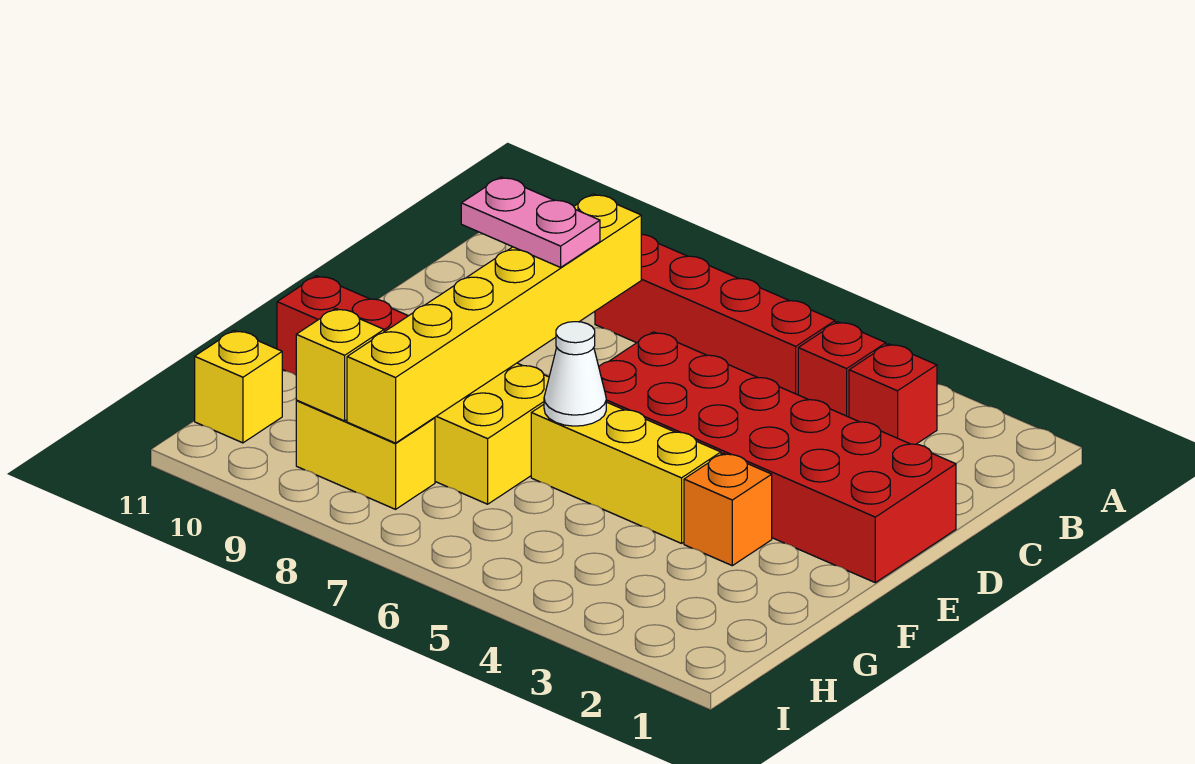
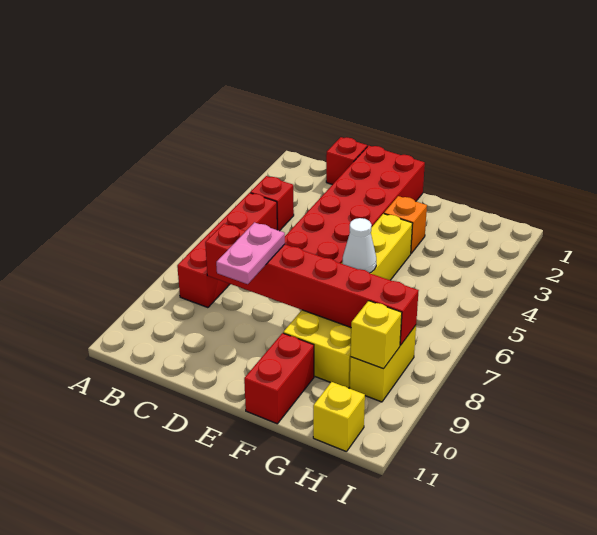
red 1x1 brick [849,344,937,444] -> red 1x1 brick moved to [326,137,367,185]
yellow 1x6 brick [347,194,641,443] -> red 1x6 brick [205,224,419,345]

